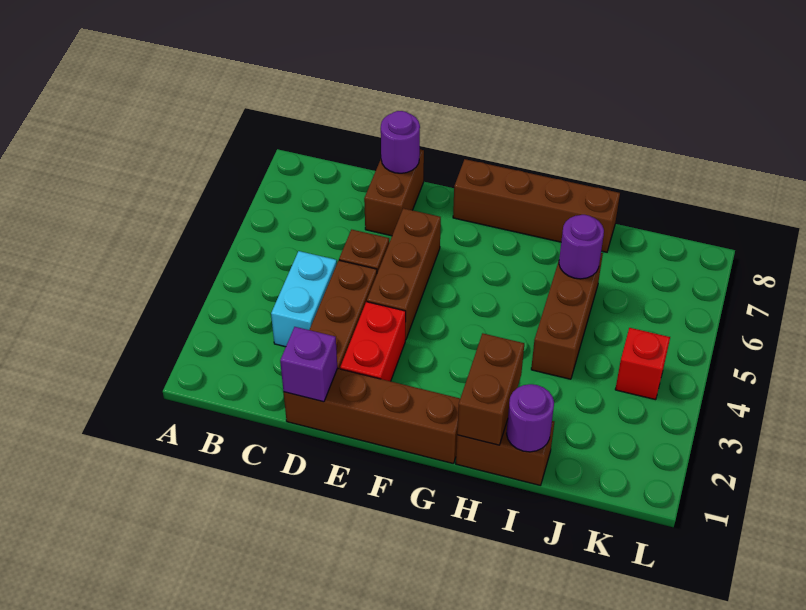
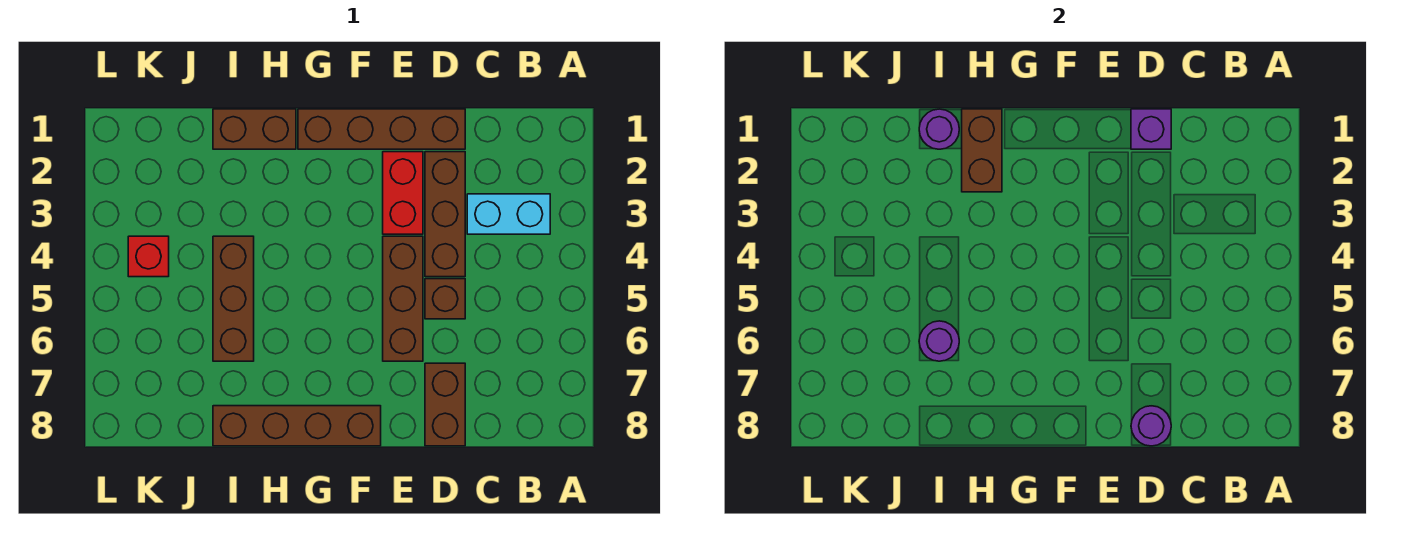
cyan 1x2 brick [271,251,337,347] -> cyan 1x2 brick turned to [467,194,550,234]

